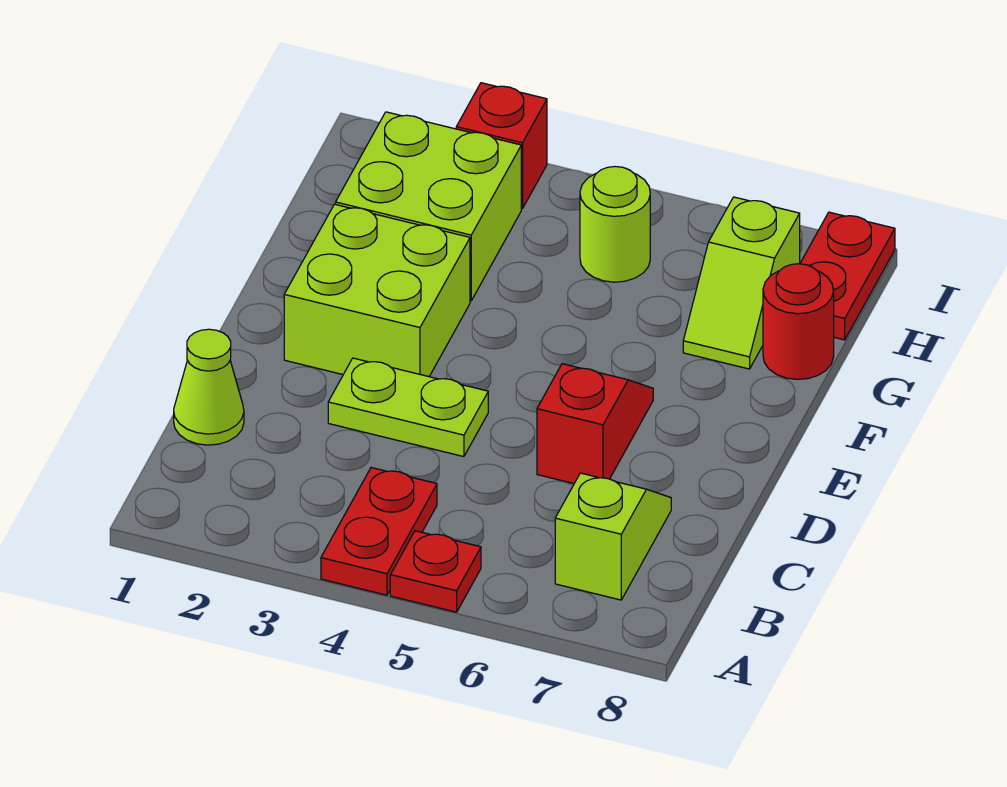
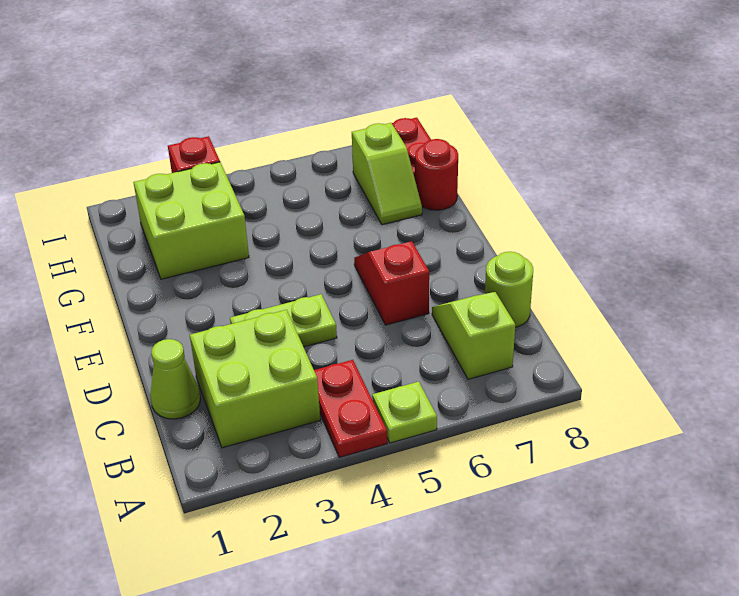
red 1x1 plate [390,531,481,612] -> lime 1x1 plate [372,382,437,443]
lime 2x2 brick [284,204,470,377] -> lime 2x2 brick moved to [190,310,320,448]
lime 1x1 round brick [580,166,650,282] -> lime 1x1 round brick moved to [485,252,533,327]

